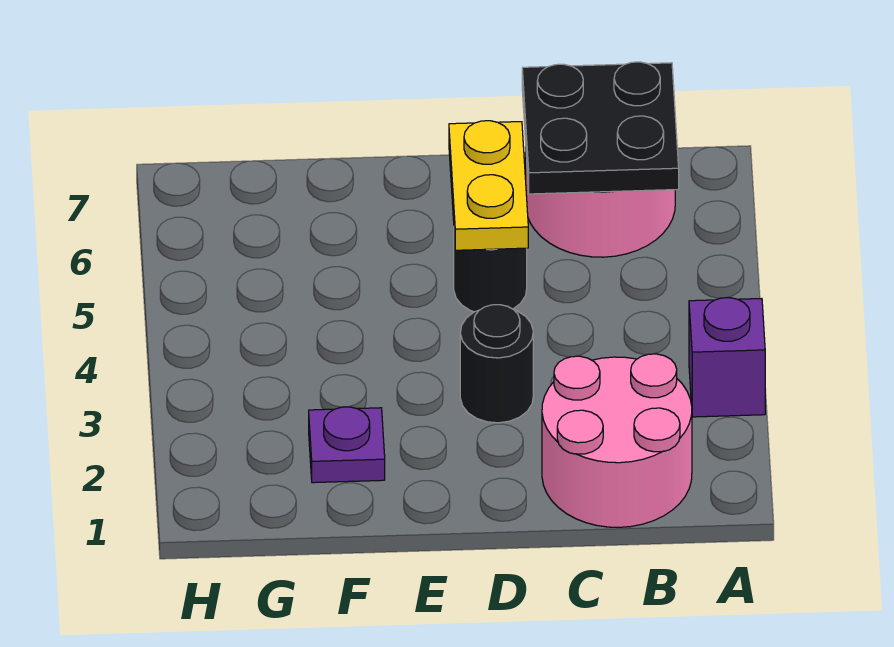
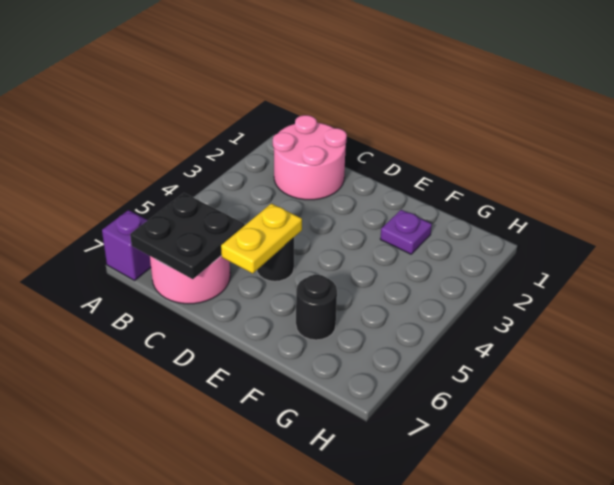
purple 1x1 brick [689,298,765,417] -> purple 1x1 brick moved to [102,210,151,280]
black 1x1 round brick [460,305,533,423] -> black 1x1 round brick moved to [296,275,337,340]

